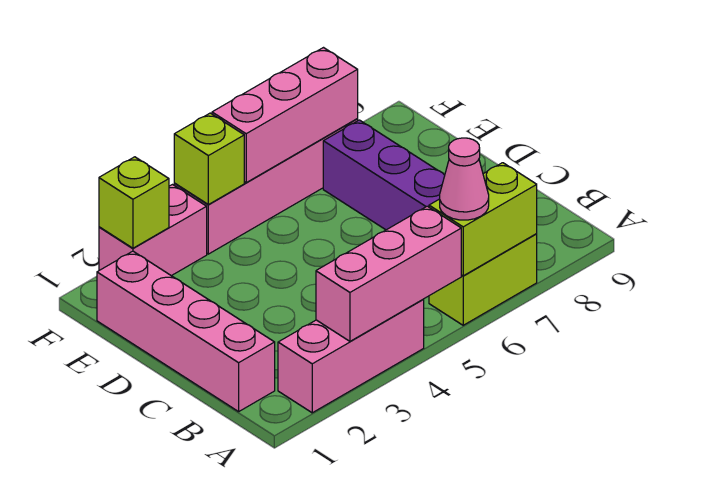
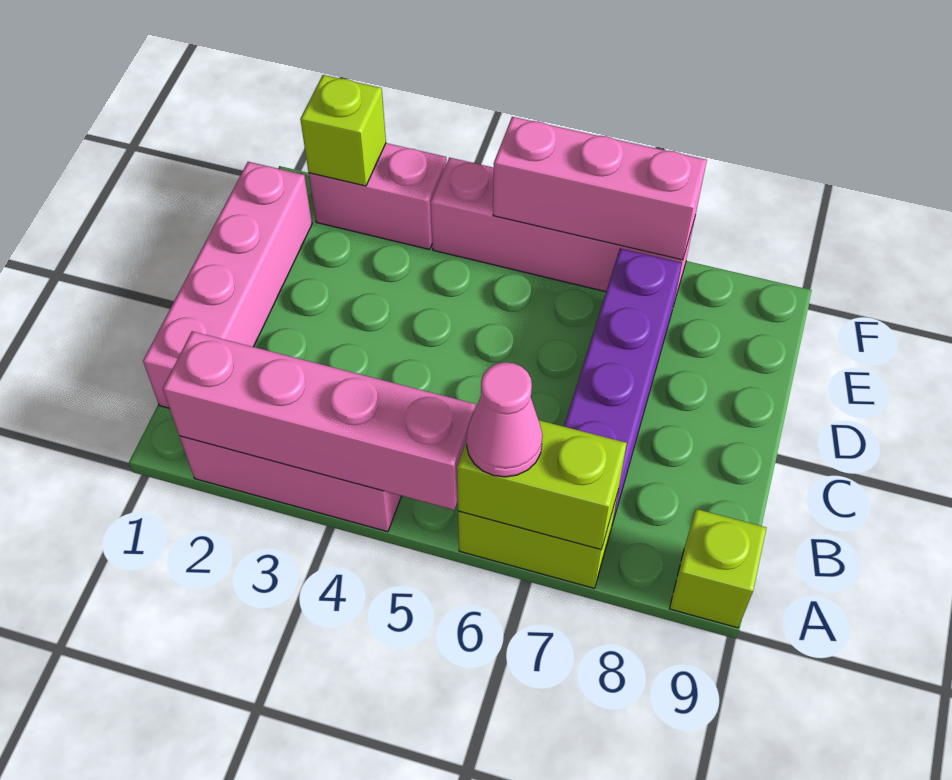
pink 1x3 brick [316,206,461,341] -> pink 1x4 brick [163,331,476,510]
lime 1x1 brick [174,113,244,205] -> lime 1x1 brick moved to [670,509,766,628]

